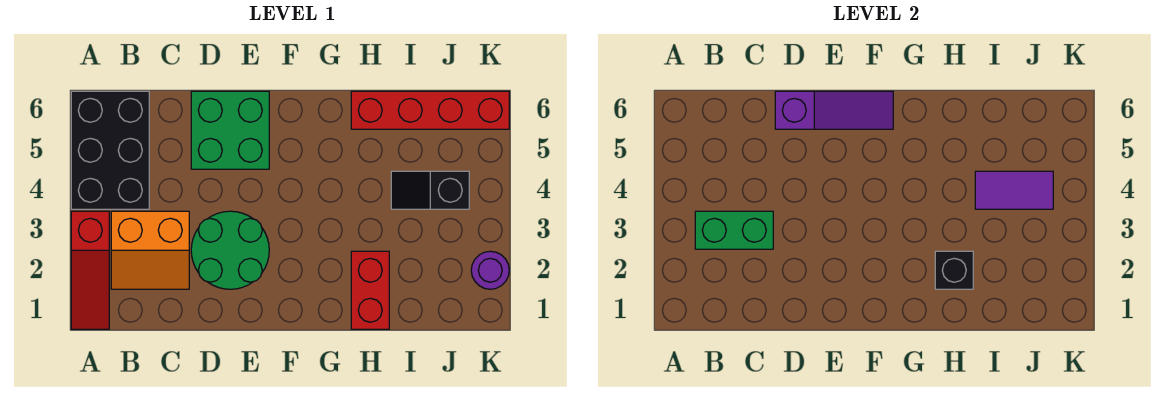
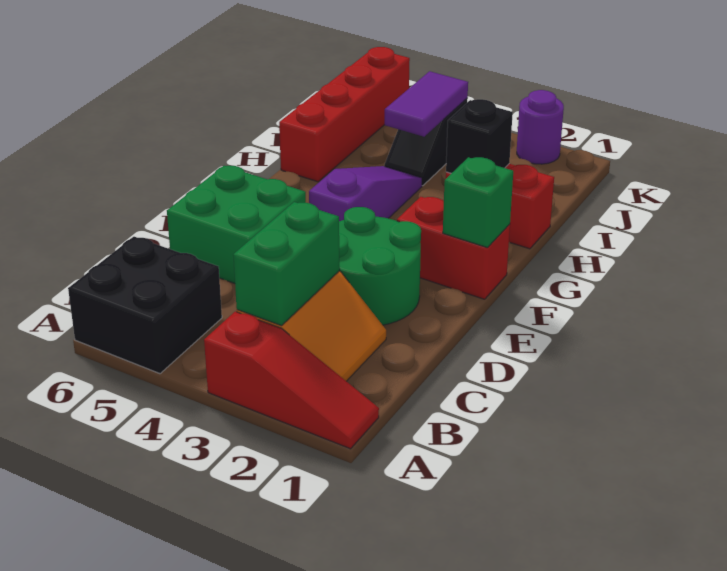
black 2x3 brick [71,91,149,209] -> black 2x2 brick [68,237,222,374]
purple 1x3 slope [775,91,893,129] -> purple 1x3 slope moved to [309,166,422,221]
none -> red 1x2 brick [397,197,510,299]
none -> green 1x1 brick [443,157,513,248]

